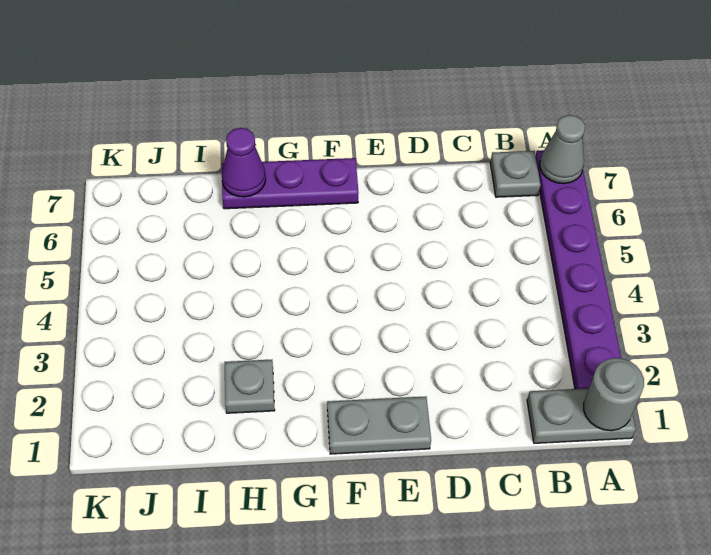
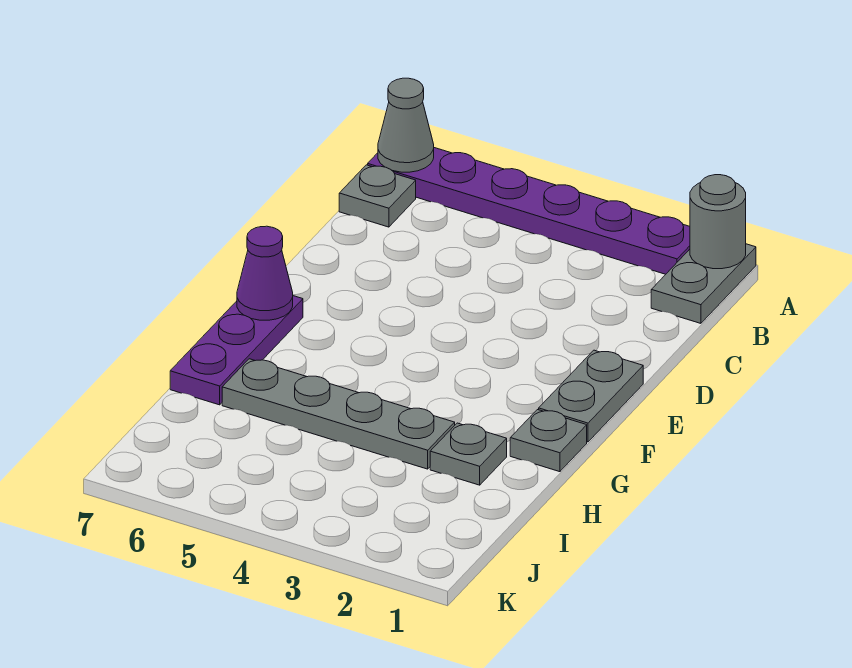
none -> grey 1x1 plate [510,410,587,472]
none -> grey 1x4 plate [222,359,455,469]
purple 1x1 cone [222,128,266,197] -> purple 1x1 cone moved to [237,226,293,320]

